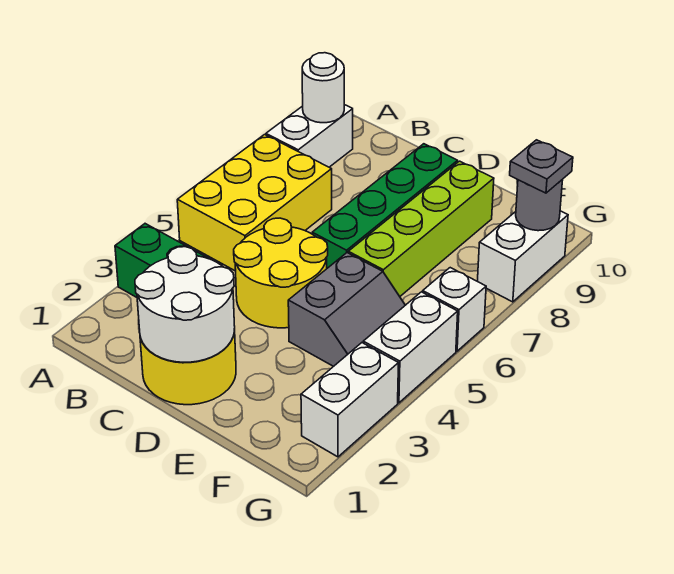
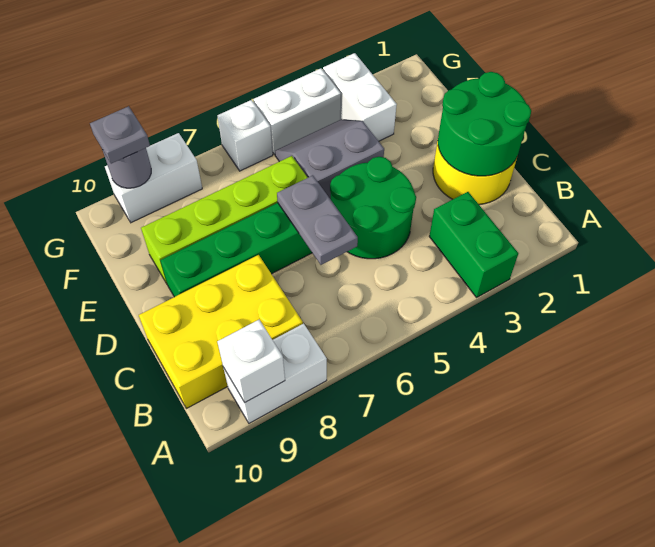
yellow 2x3 brick [177,135,332,271] -> yellow 2x3 brick moved to [139,255,303,409]
white 1x1 round brick [302,53,344,123] -> white 1x1 brick [217,320,285,402]
white 2x2 round brick [135,247,235,362] -> green 2x2 round brick [438,72,531,176]
yellow 2x2 round brick [234,218,328,328] -> green 2x2 round brick [330,157,416,259]
none -> grey 1x2 plate [277,175,358,265]
white 1x2 brick [301,343,399,457] -> white 1x2 brick turned to [323,53,397,141]

